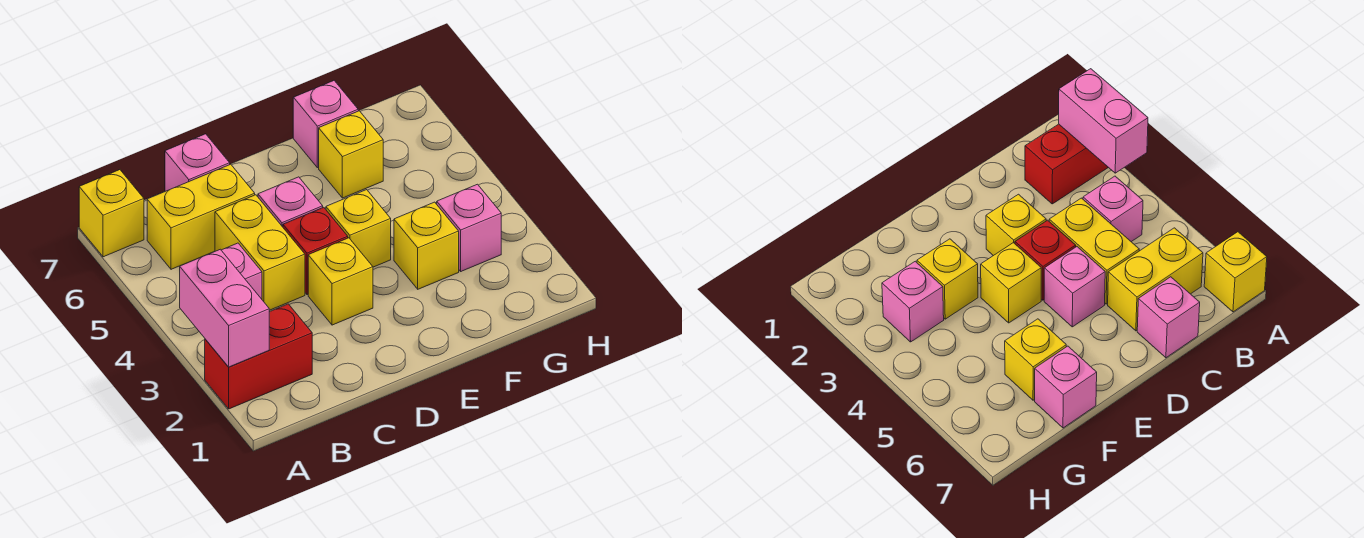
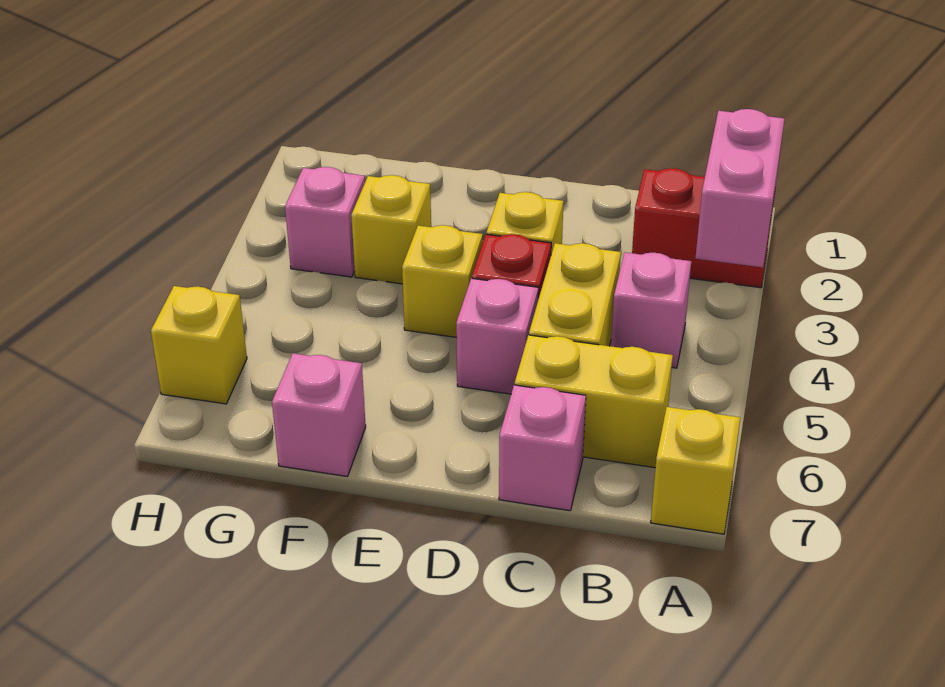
yellow 1x1 brick [319,111,383,198] -> yellow 1x1 brick moved to [151,286,247,404]

